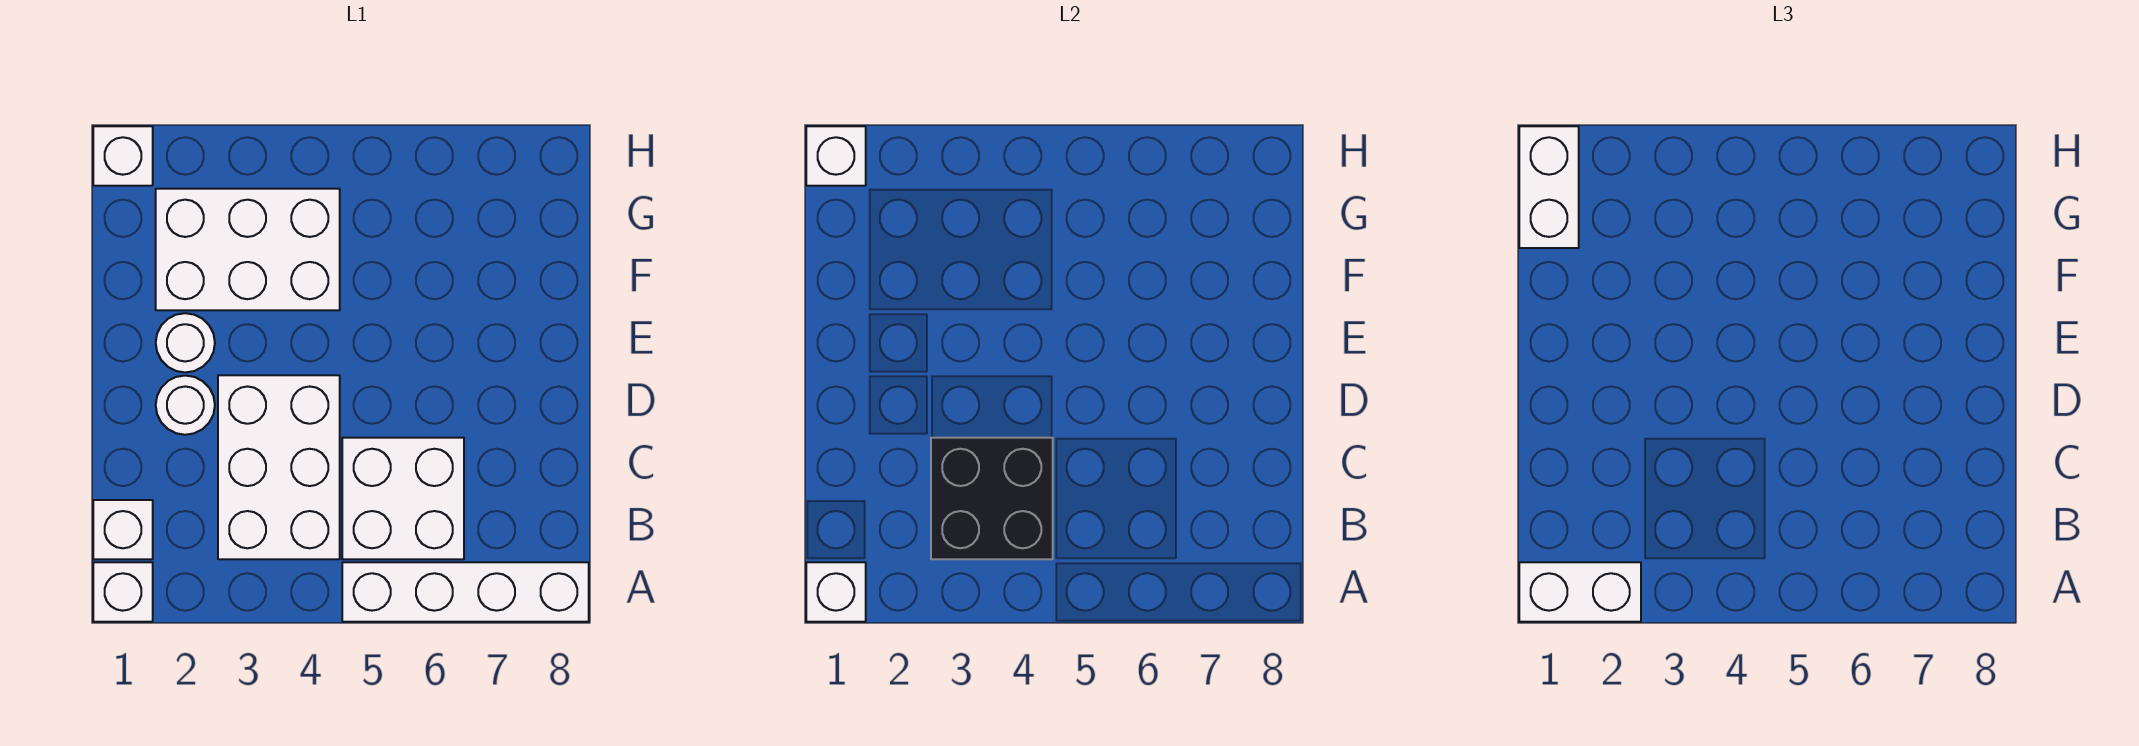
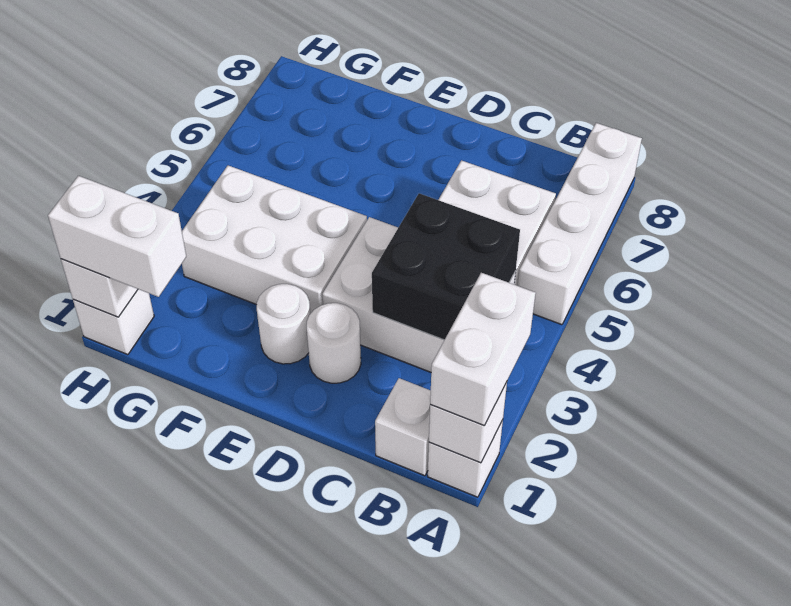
white 2x3 brick [156,189,340,310] -> white 2x3 brick turned to [182,166,367,314]

